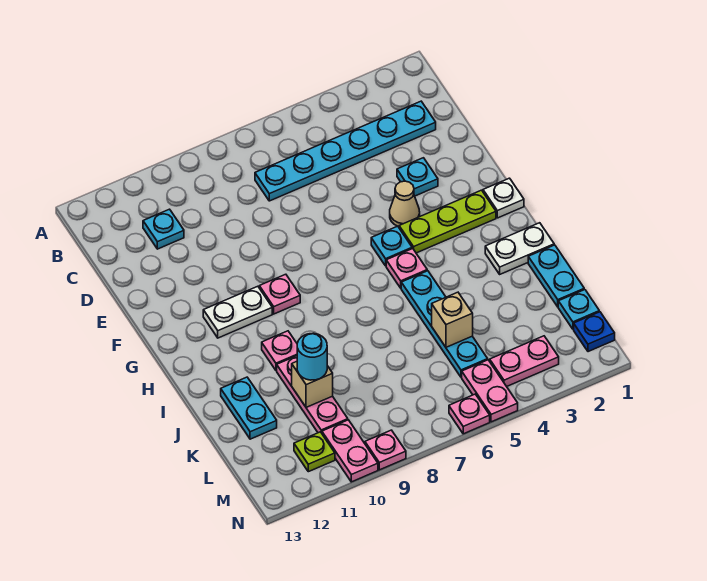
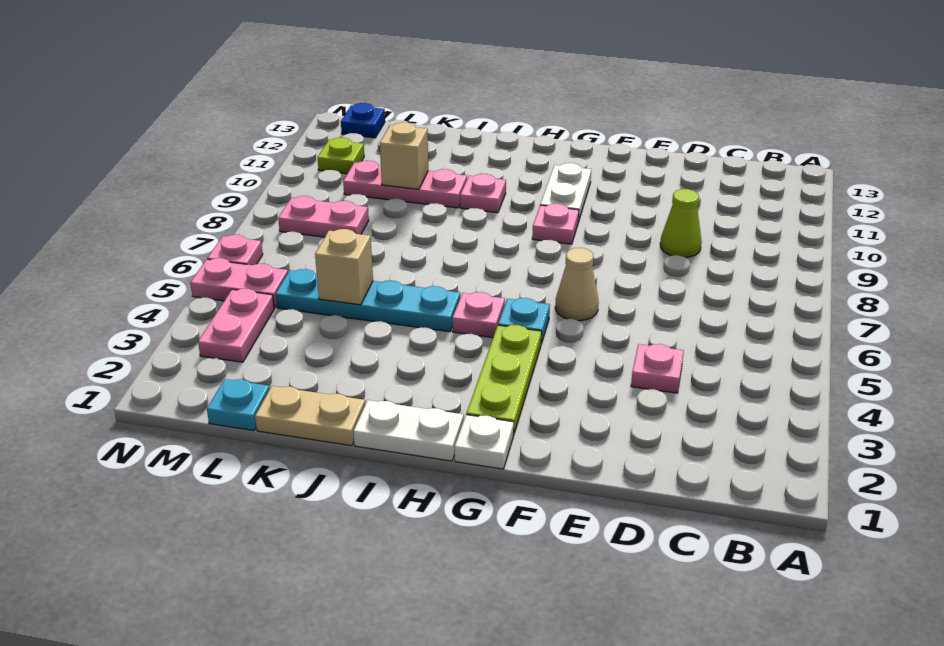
cyan 1x6 plate [255,101,436,201] -> none
cyan 1x1 plate [143,209,184,249] -> none
none -> lime 1x1 cone [660,189,701,258]
cyan 1x1 plate [397,158,438,196] -> none
tan 1x1 cone [390,181,420,227] -> tan 1x1 cone moved to [555,248,599,321]
white 1x2 plate [485,223,554,274] -> white 1x2 plate turned to [353,400,464,461]
cyan 1x2 plate [528,245,584,307] -> tan 1x2 plate [255,386,365,446]
cyan 1x2 plate [221,377,277,439] -> none
cyan 1x1 round brick [297,333,327,380] -> none
blue 1x1 plate [574,312,615,352] -> blue 1x1 plate moved to [341,103,385,138]
pink 1x2 plate [322,420,378,482] -> pink 1x2 plate moved to [278,196,369,237]
pink 1x1 plate [365,430,406,470] -> pink 1x1 plate moved to [631,344,684,393]

